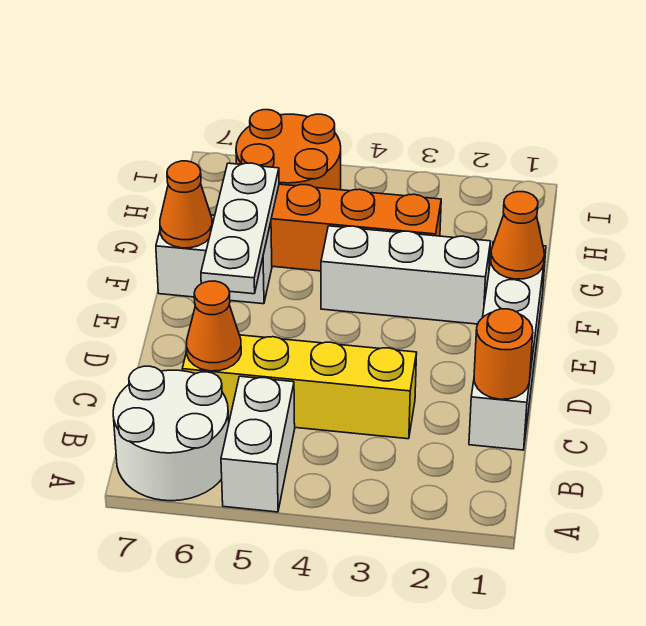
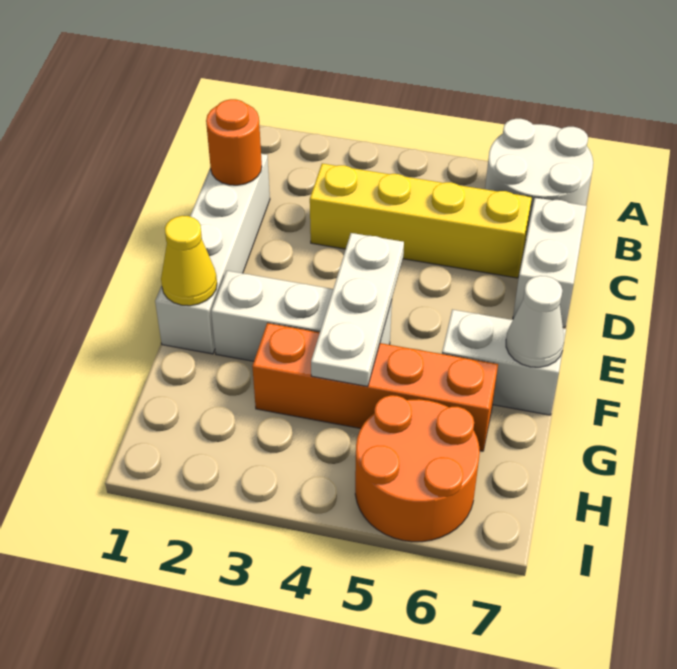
white 1x2 brick [221,376,295,512] -> white 1x2 brick moved to [513,197,587,328]
orange 1x1 cone [186,281,241,371] -> none
white 1x3 plate [201,163,279,294] -> white 1x3 plate moved to [311,233,404,387]
orange 1x1 cone [491,192,544,279] -> yellow 1x1 cone [161,216,217,306]
orange 1x1 cone [160,161,212,248] -> white 1x1 cone [506,276,564,367]

